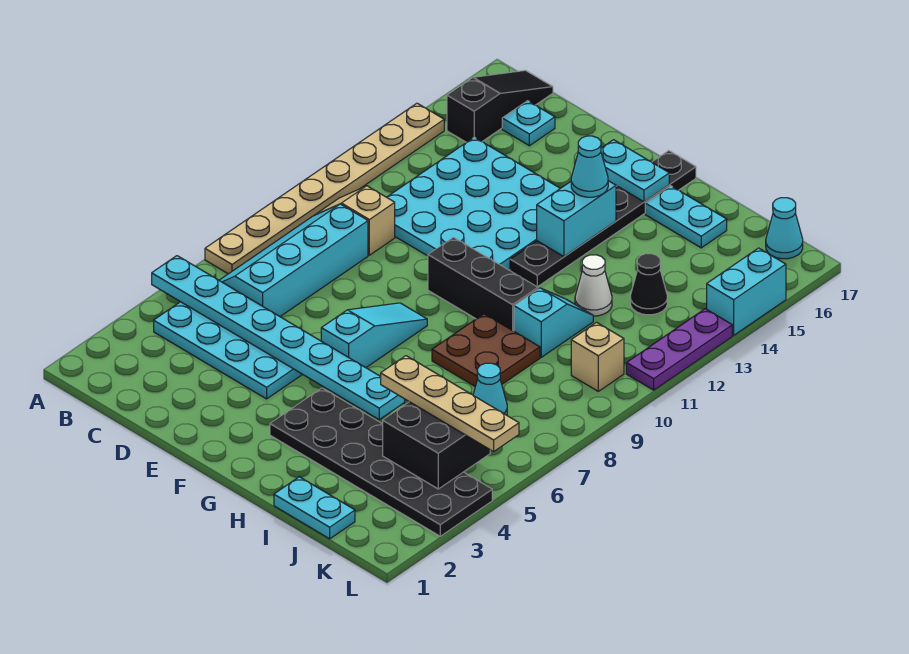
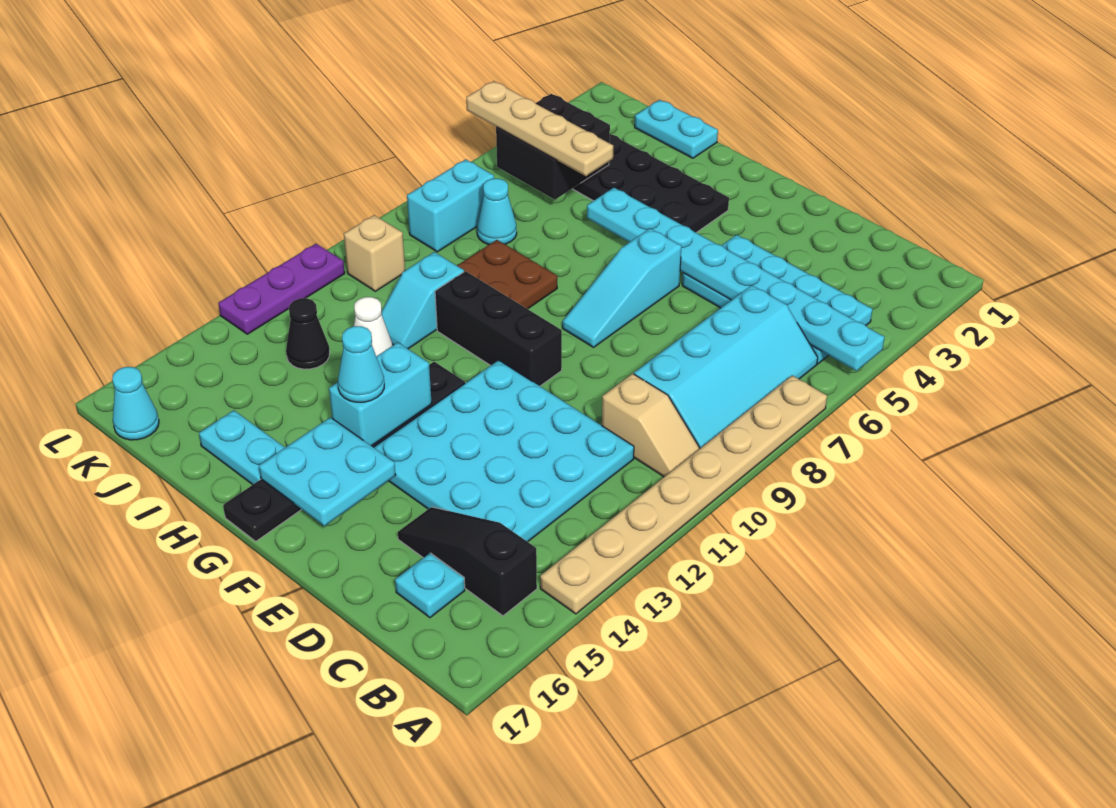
black 1x3 slope [447,70,553,142] -> black 1x3 slope turned to [398,507,537,616]
cyan 1x2 plate [601,140,669,202] -> cyan 2x2 plate [259,417,396,526]
cyan 1x2 brick [707,248,786,335] -> cyan 1x2 brick moved to [407,159,494,252]

